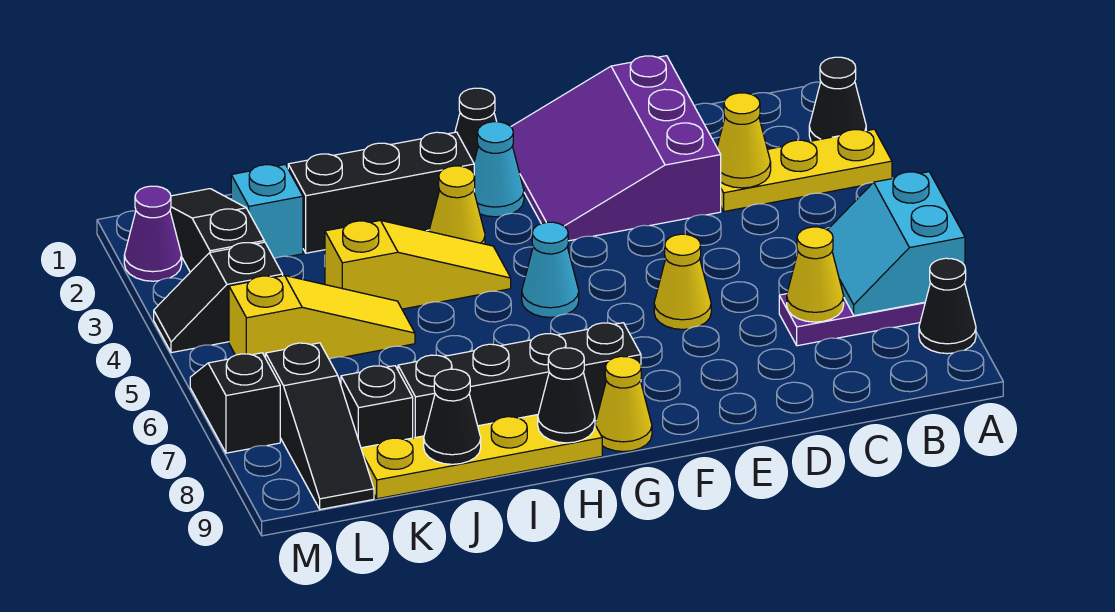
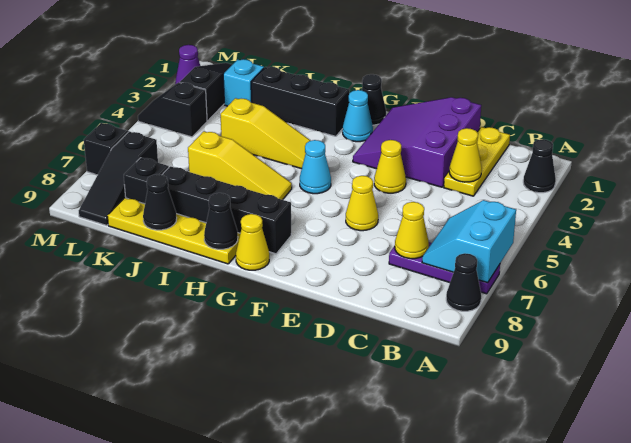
yellow 1x3 plate [721,129,892,212] -> yellow 1x3 plate turned to [444,127,510,196]
yellow 1x1 cone [429,166,485,244] -> yellow 1x1 cone moved to [374,140,406,193]
yellow 1x3 slope [229,276,415,359] -> yellow 1x3 slope moved to [188,131,292,200]

